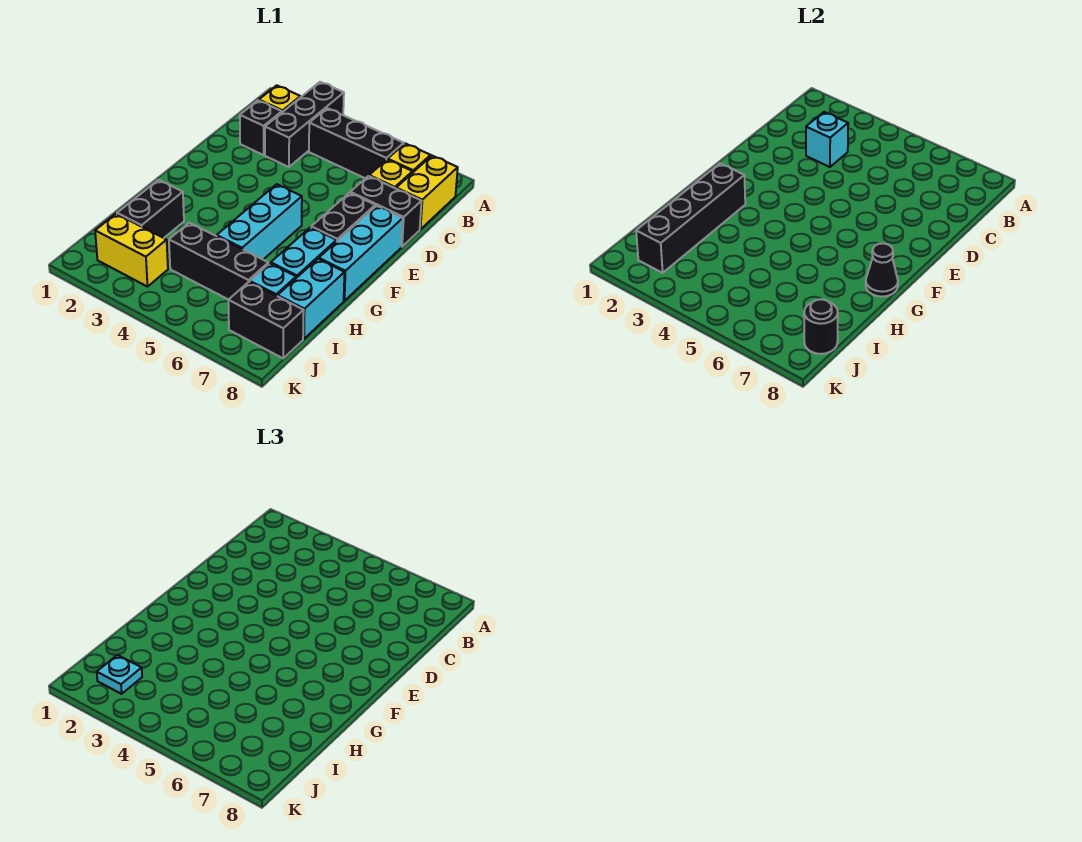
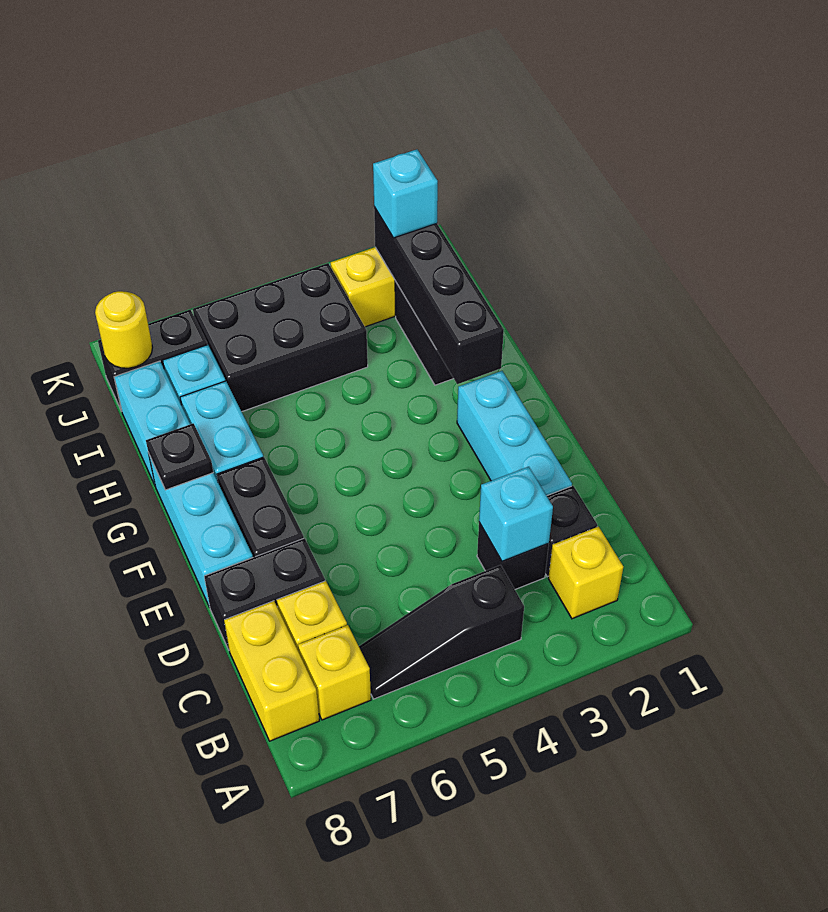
black 1x3 brick [265,82,344,167] -> black 1x1 brick [477,523,549,589]
black 1x3 brick [309,108,404,178] -> black 1x3 slope [359,565,524,699]
cyan 1x3 brick [217,184,302,259] -> cyan 1x3 brick moved to [457,371,572,496]
black 1x1 cone [866,243,898,297] -> black 1x1 plate [146,423,213,490]
black 1x3 brick [169,223,268,300] -> black 2x3 brick [193,263,368,412]
cyan 1x1 plate [97,655,142,694] -> cyan 1x1 brick [373,149,438,238]
black 1x1 round brick [804,299,838,354] -> yellow 1x1 round brick [95,291,153,368]

